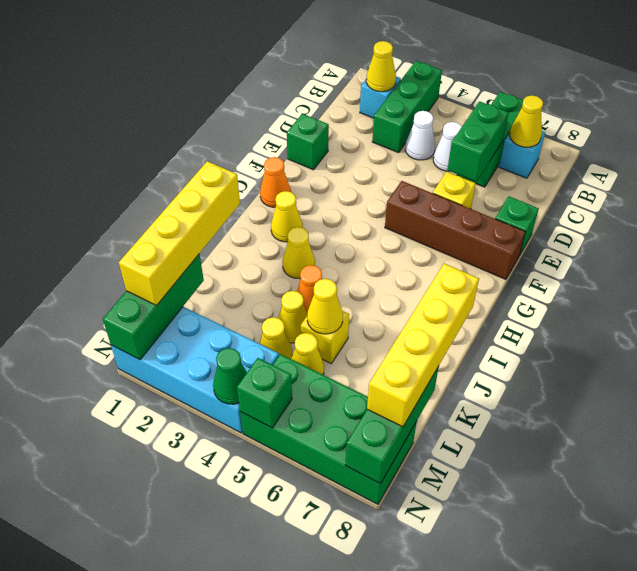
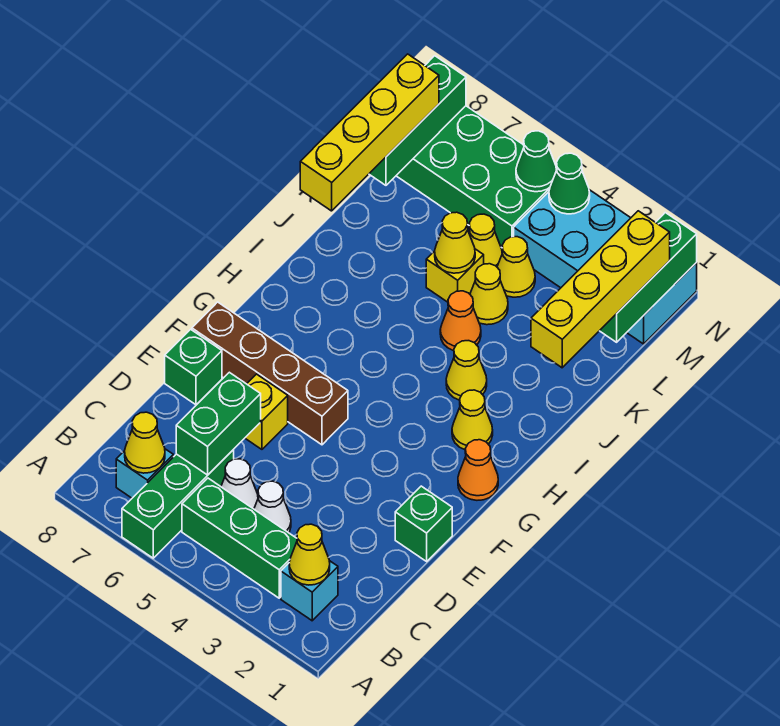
green 1x3 brick [372,61,442,153] -> green 1x3 brick turned to [182,478,297,598]
green 1x1 brick [237,358,292,428] -> green 1x1 cone [516,131,557,192]

